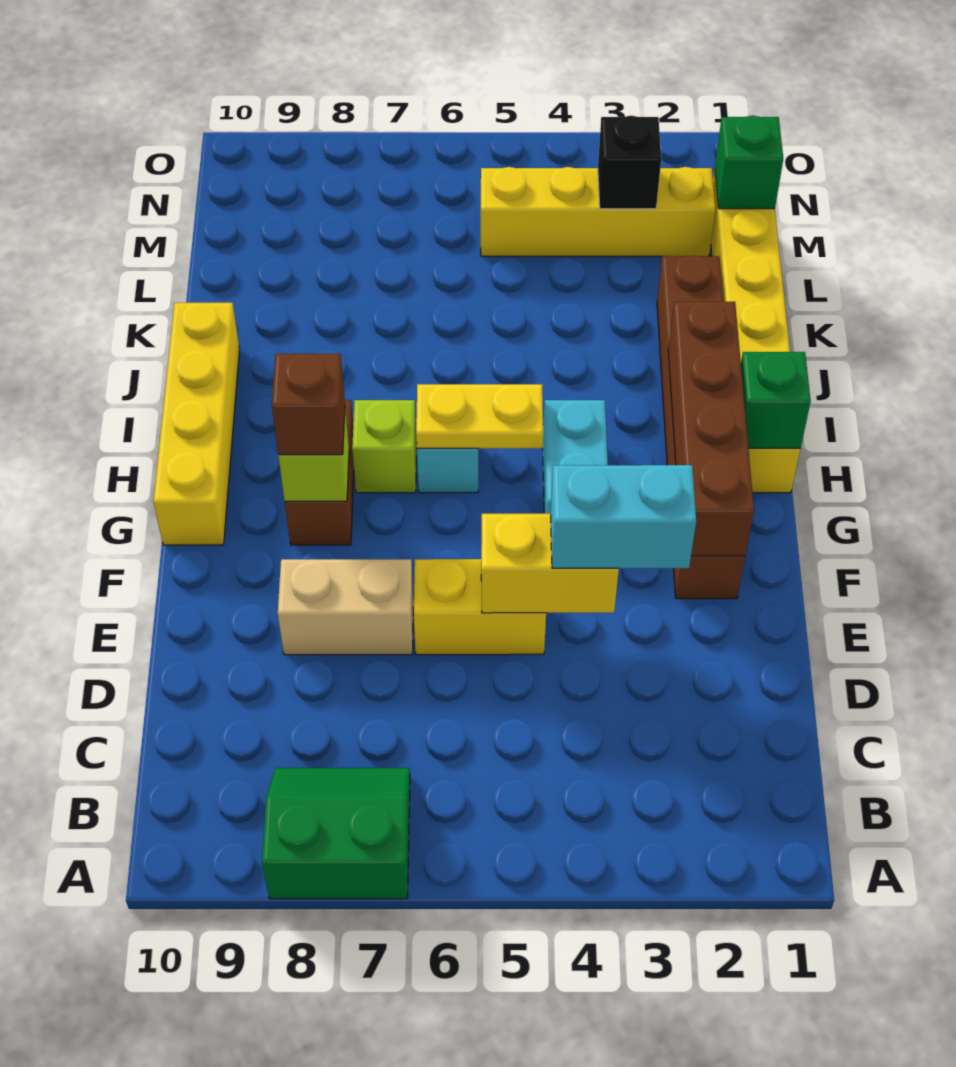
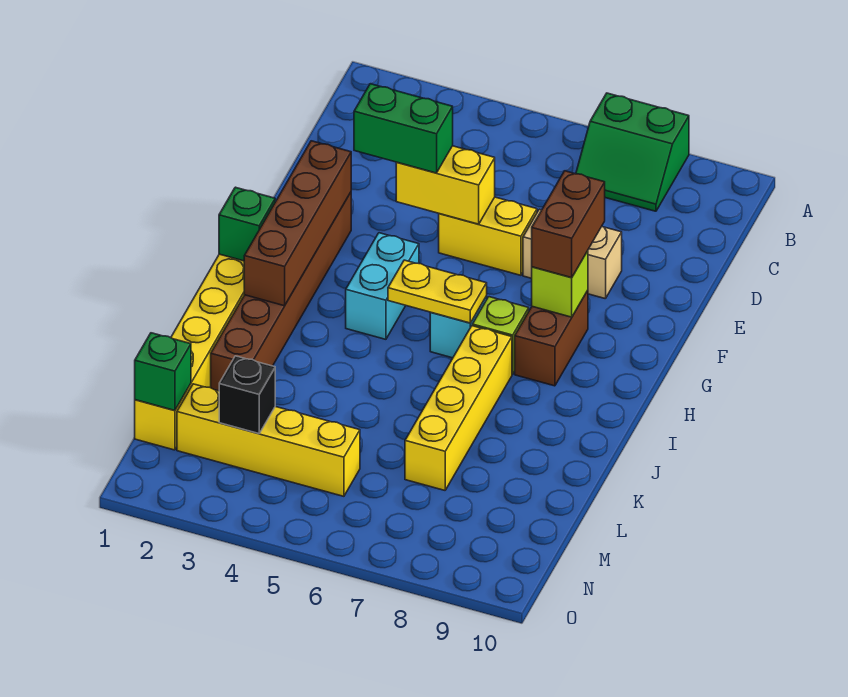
cyan 1x2 brick [551,465,696,569] -> green 1x2 brick [354,84,453,173]
brown 1x1 brick [272,354,345,455] -> brown 1x2 brick [532,171,605,278]
yellow 1x4 brick [153,303,240,545] -> yellow 1x4 brick moved to [405,326,512,490]

